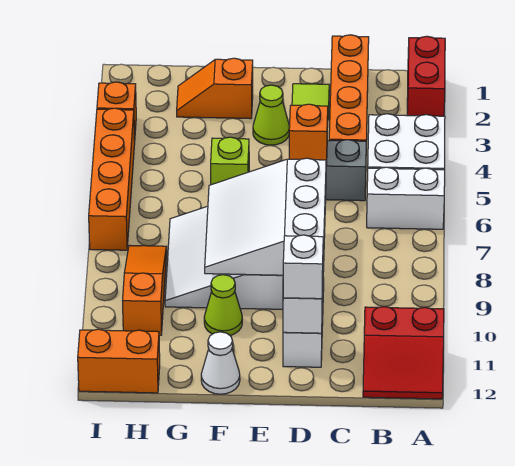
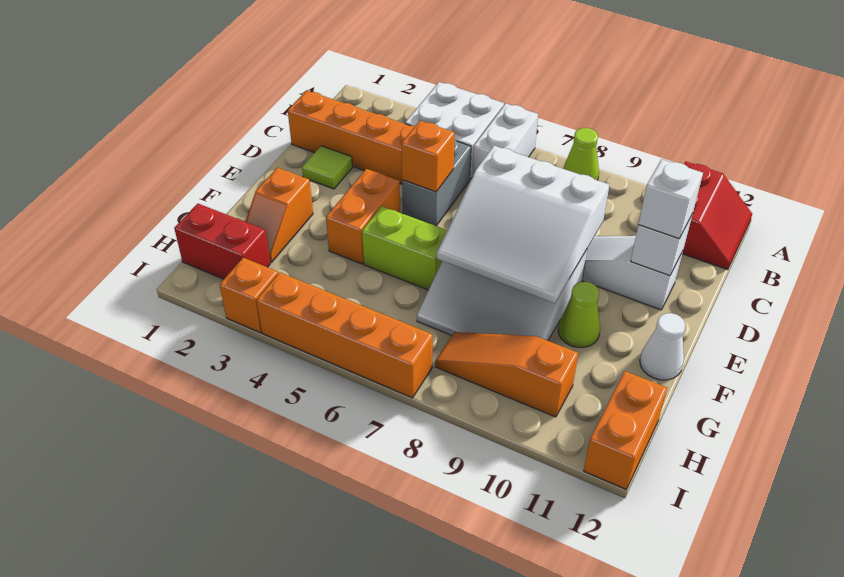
red 1x2 brick [407,36,445,116] -> red 1x2 brick moved to [174,204,270,279]
lime 1x1 cone [253,85,289,145] -> lime 1x1 cone moved to [563,128,599,180]
none -> orange 1x2 brick [326,169,400,264]
lime 1x1 brick [211,137,249,185] -> lime 1x2 brick [362,206,447,290]

